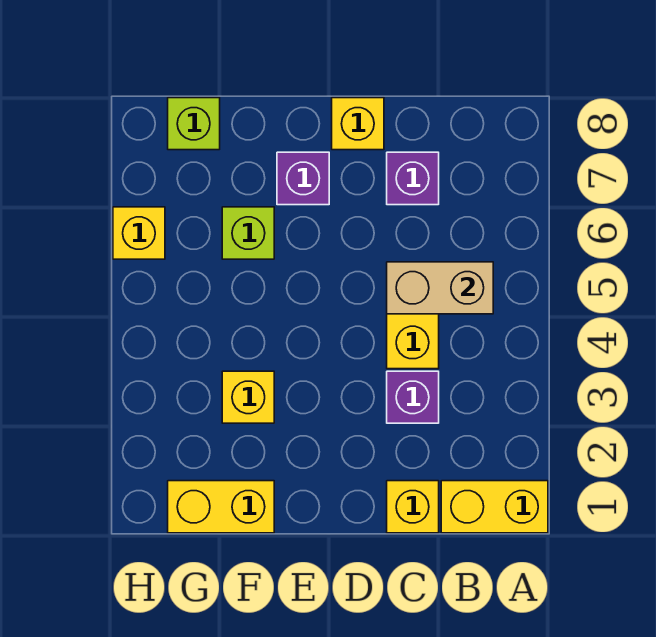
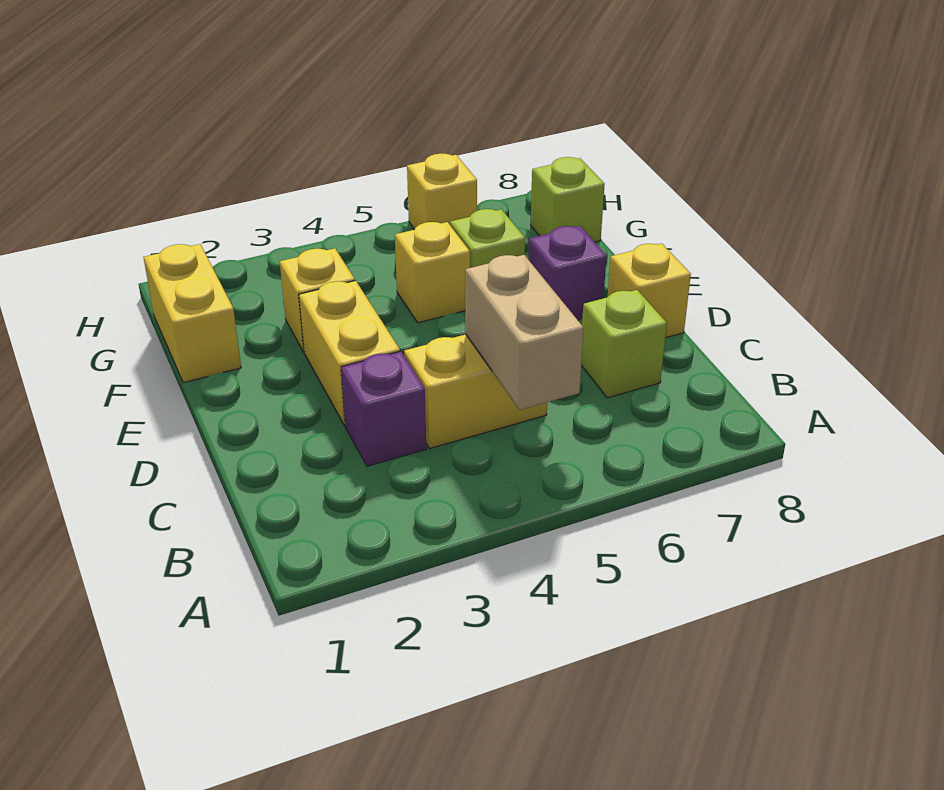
yellow 1x2 brick [441,481,548,533] -> yellow 1x2 brick moved to [299,281,400,426]
yellow 1x1 brick [387,481,439,533] -> yellow 1x1 brick moved to [395,222,470,323]
purple 1x1 brick [387,152,439,205] -> lime 1x1 brick [581,290,667,398]

